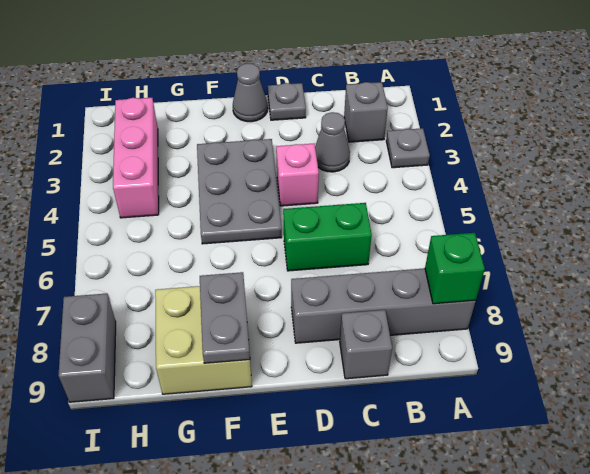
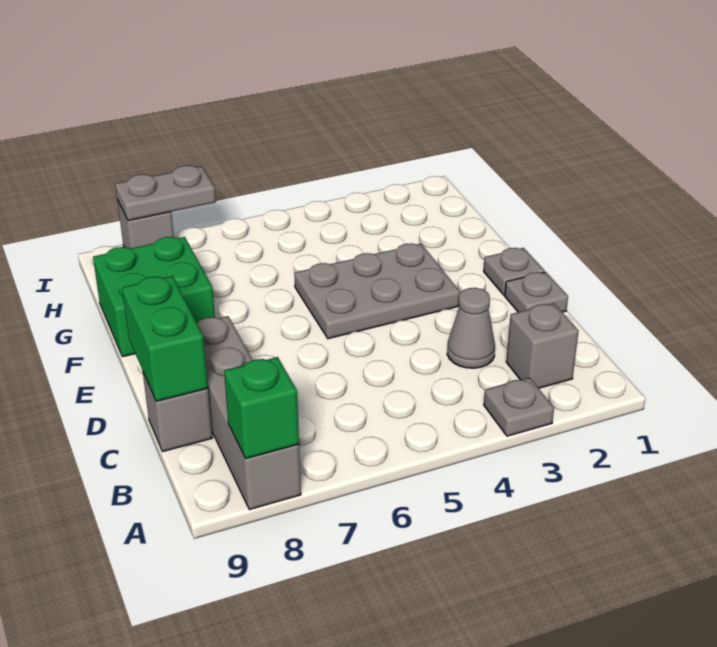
green 1x2 brick [283,203,372,271] -> green 1x2 brick moved to [122,276,208,401]
pink 1x1 brick [276,144,319,206] -> none
grey 1x1 cone [233,63,268,122] -> grey 1x1 plate [484,248,545,295]
tan 2x2 brick [155,286,252,394] -> green 2x2 brick [93,237,215,357]
grey 1x2 plate [200,272,250,363] -> grey 1x2 plate moved to [115,165,216,221]
pink 1x3 brick [113,98,159,218] -> none
grey 1x2 brick [58,293,116,402] -> grey 1x1 brick [117,200,174,248]

